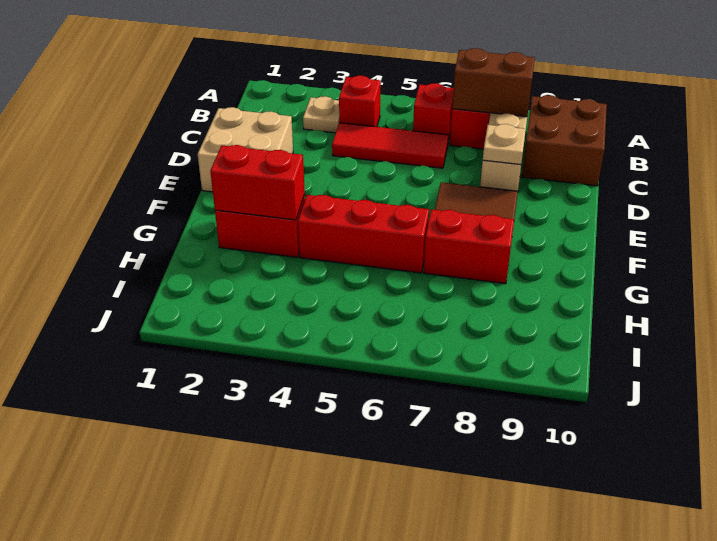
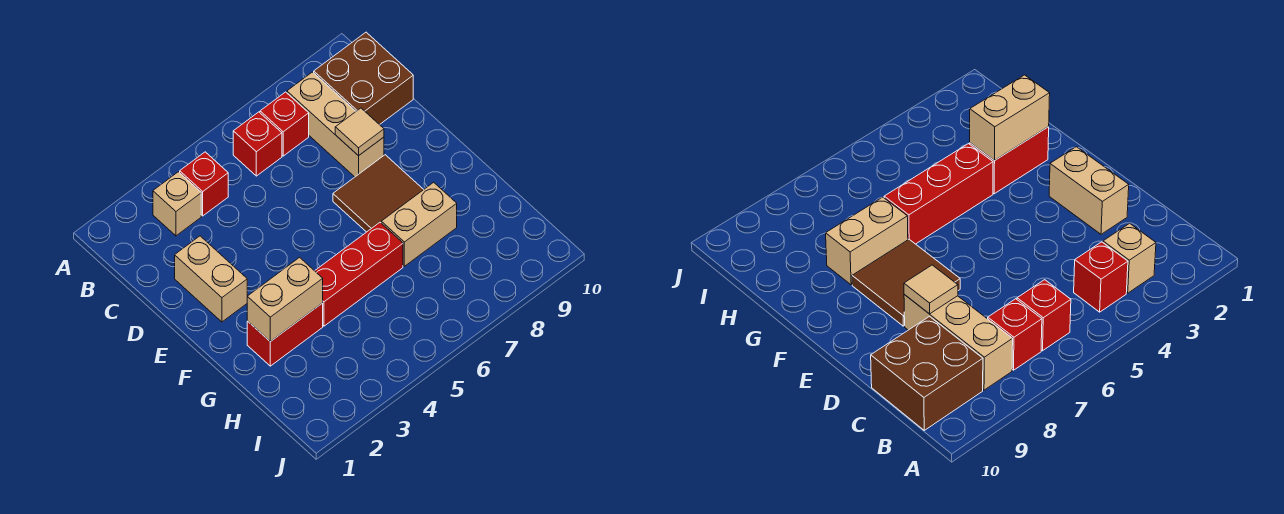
tan 1x1 plate [303,96,339,133] -> tan 1x1 brick [153,172,201,236]
brown 1x2 brick [452,48,535,117] -> none
red 1x3 tile [332,123,448,168] -> none
tan 2x2 brick [198,107,293,192] -> tan 1x2 brick [175,236,247,322]
tan 1x1 plate [483,124,526,165] -> tan 1x1 tile [335,108,384,156]
red 1x2 brick [210,145,305,220] -> tan 1x2 brick [247,257,323,342]
red 1x2 brick [424,209,514,284] -> tan 1x2 brick [381,182,457,266]

